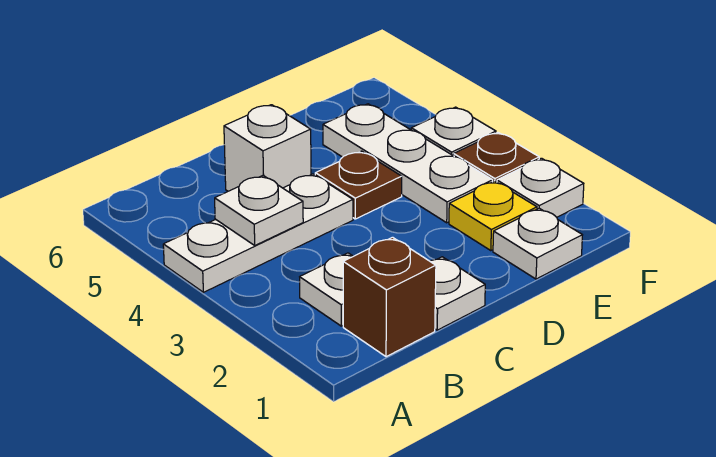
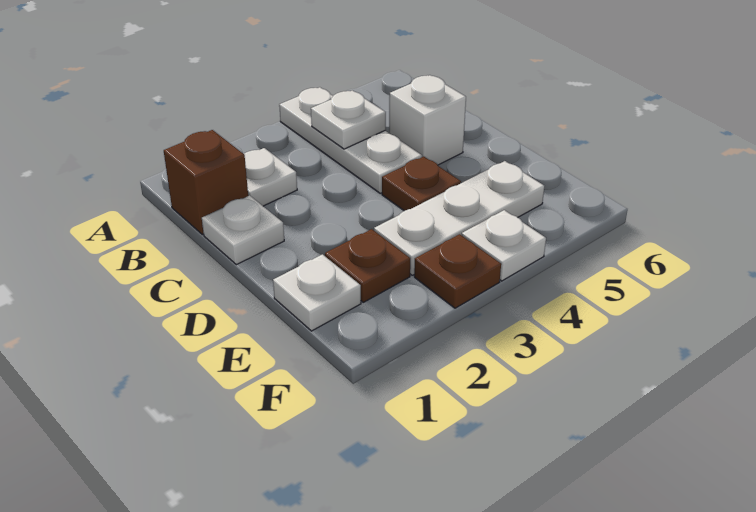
yellow 1x1 plate [449,181,537,251] -> brown 1x1 plate [325,229,410,302]
white 1x1 plate [497,158,584,217] -> none

